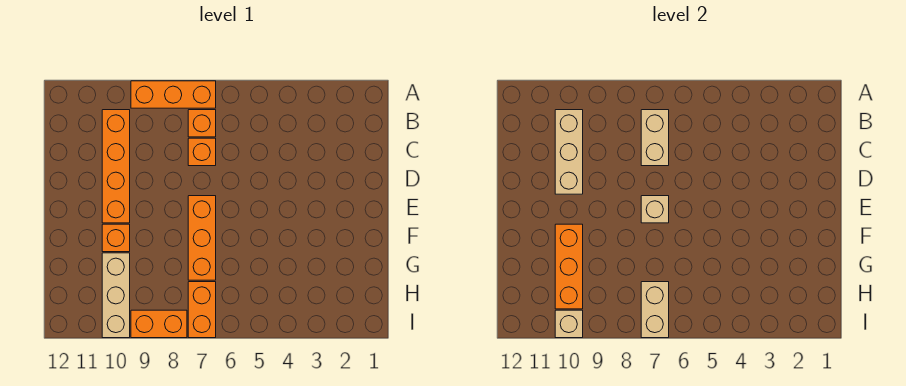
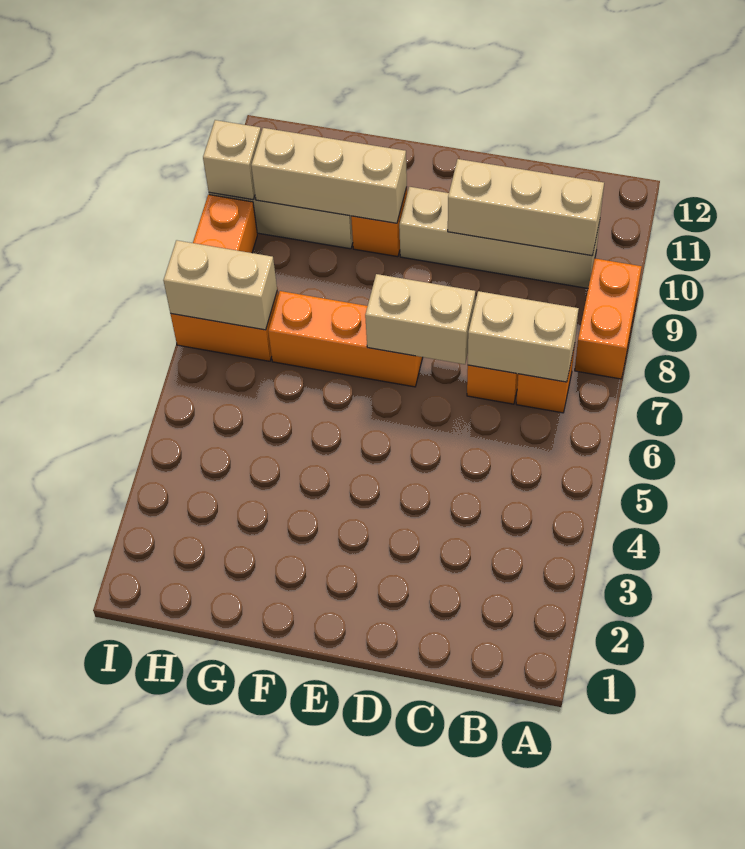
orange 1x3 brick [131,81,216,108] -> orange 1x2 brick [575,259,642,379]
orange 1x4 brick [102,110,130,223] -> tan 1x4 brick [399,187,600,288]
tan 1x1 brick [641,196,669,223] -> tan 1x2 brick [365,274,475,364]
orange 1x3 brick [555,224,583,309] -> tan 1x3 brick [251,128,407,223]

